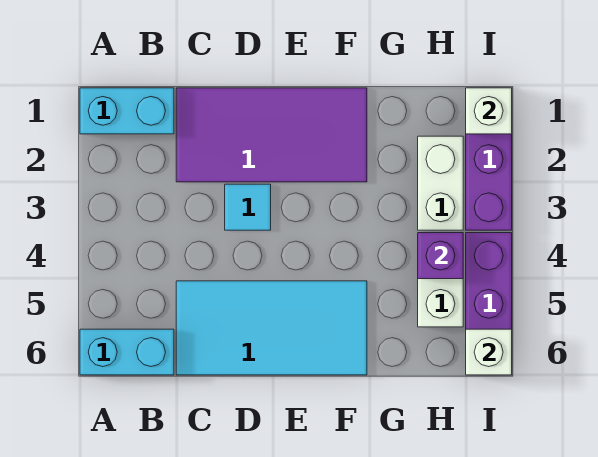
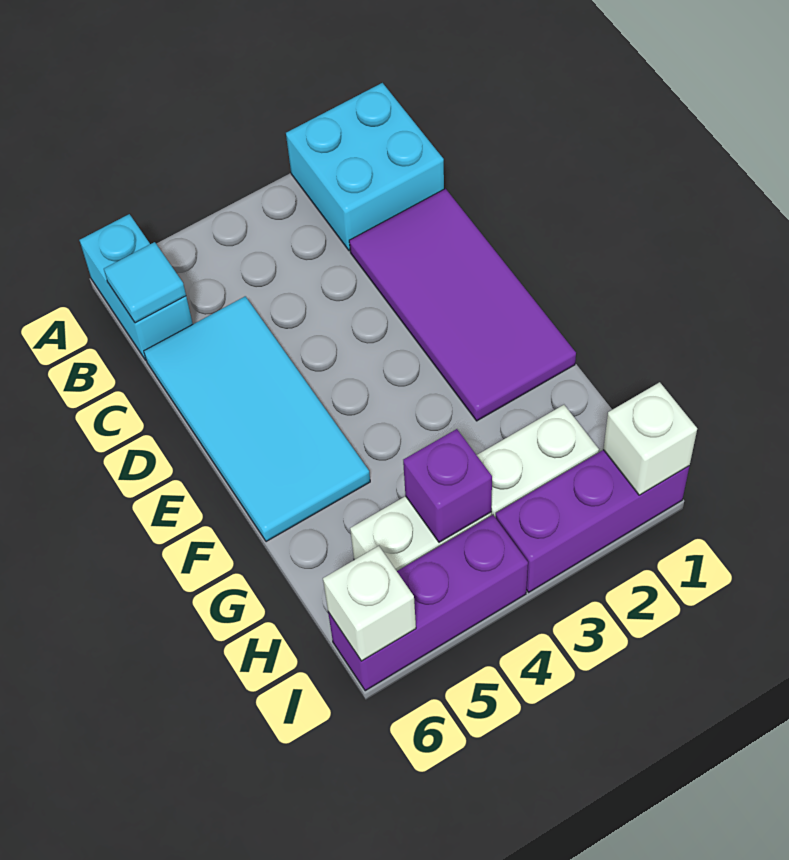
cyan 1x2 brick [80,88,174,134] -> cyan 2x2 brick [286,83,444,251]
cyan 1x1 tile [225,184,271,230] -> cyan 1x1 tile moved to [104,242,186,323]

